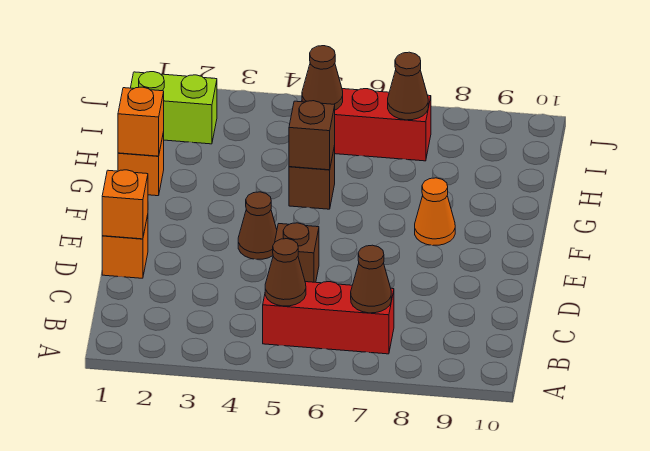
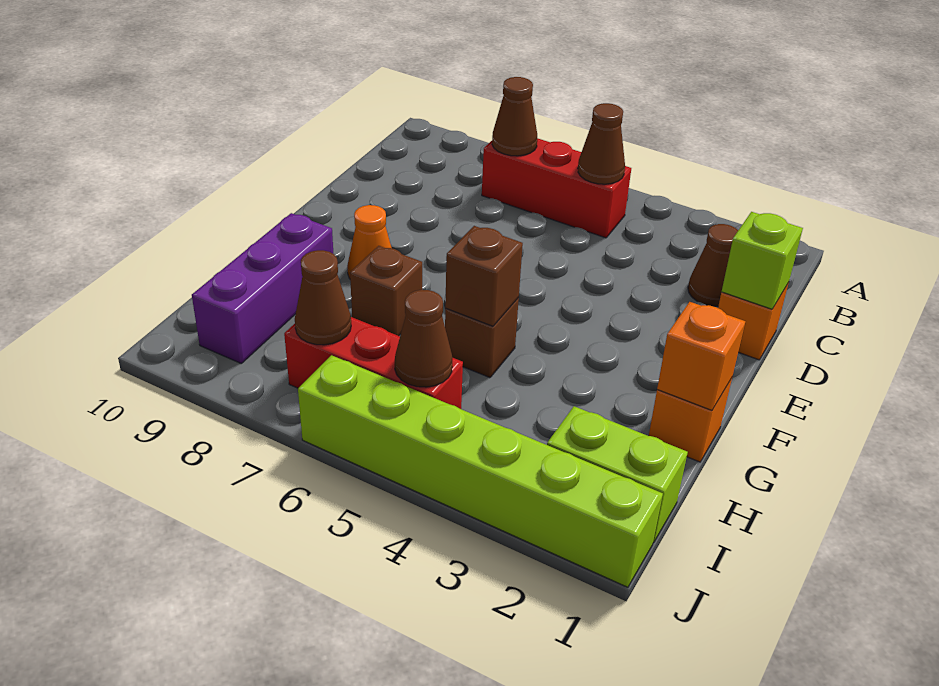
orange 1x1 brick [102,170,148,239] -> lime 1x1 brick [722,212,803,309]
brown 1x1 brick [275,223,319,282] -> brown 1x1 brick moved to [350,246,422,336]
brown 1x1 cone [238,192,277,259] -> brown 1x1 cone moved to [688,224,738,306]
none -> purple 1x3 brick [192,213,333,363]
none -> lime 1x6 brick [298,355,663,587]

